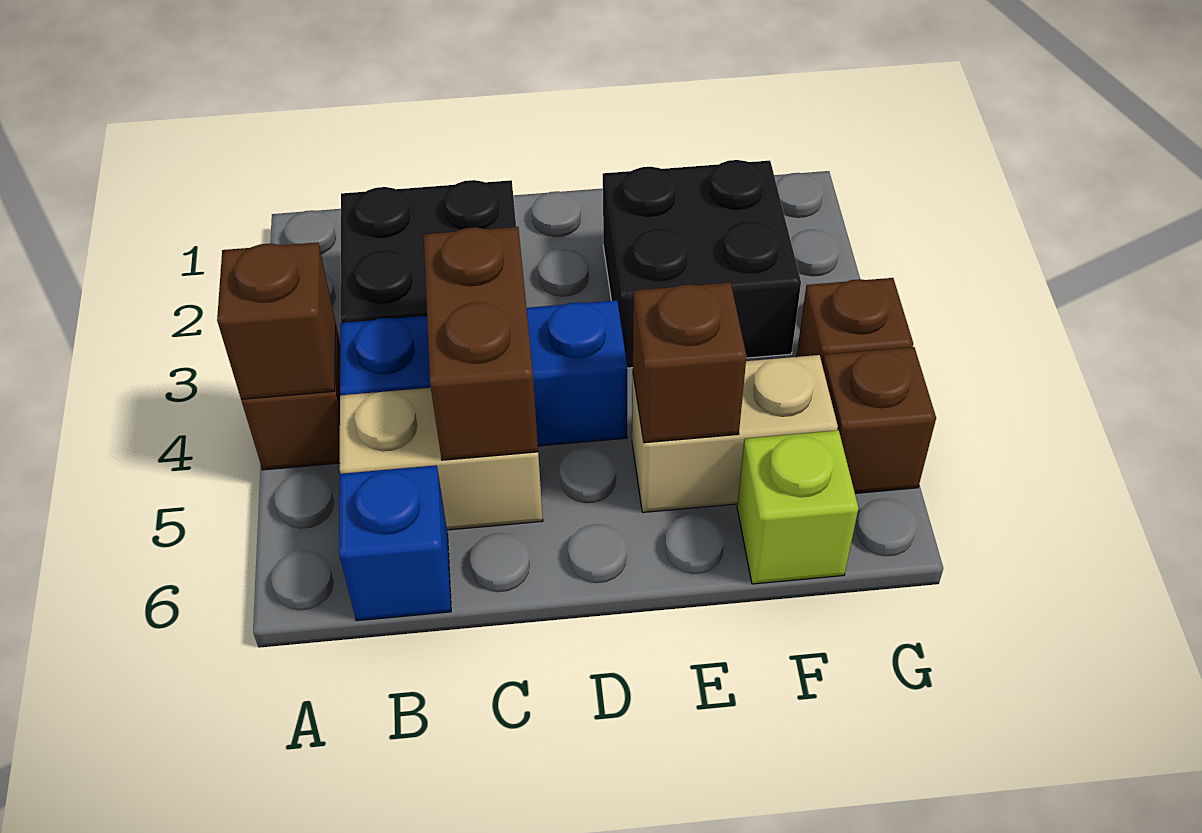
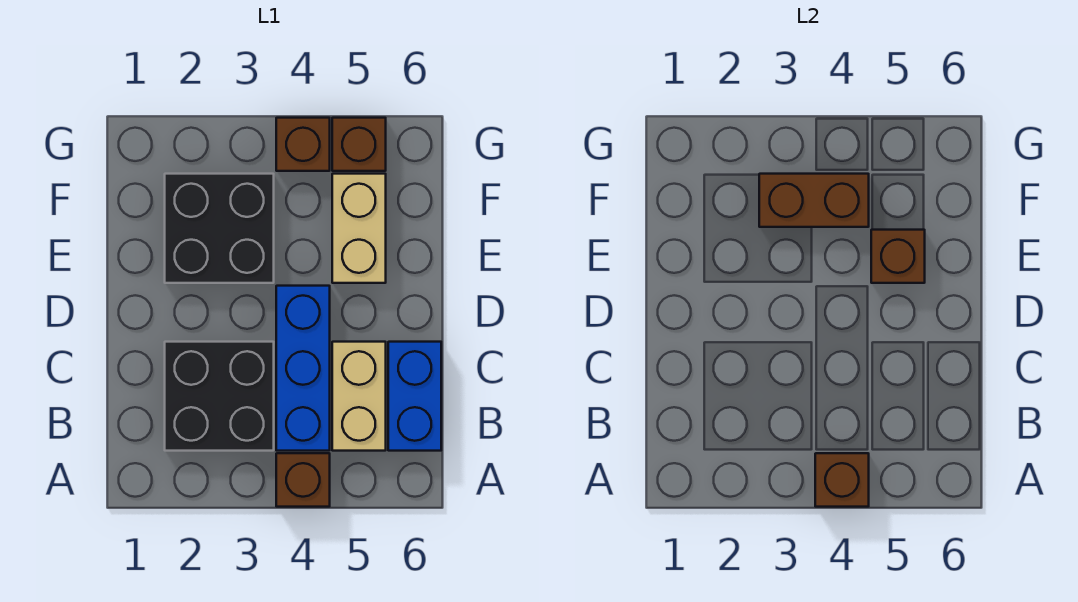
blue 1x1 brick [339,465,451,621] -> blue 1x2 brick [388,342,441,451]
brown 1x2 brick [424,227,538,460] -> brown 1x2 brick moved to [759,174,869,227]
lime 1x1 brick [737,430,858,584] -> none

